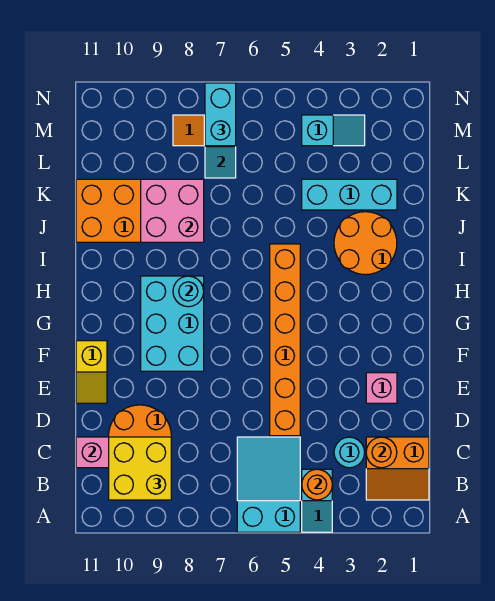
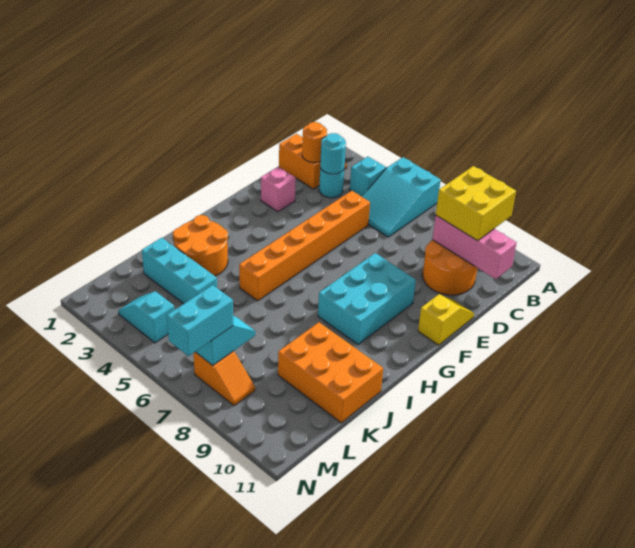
orange 1x1 round brick [302,469,332,500] -> none
cyan 1x1 round brick [173,276,204,307] -> cyan 1x1 round brick moved to [320,133,346,174]
pink 2x2 brick [141,179,204,242] -> none

